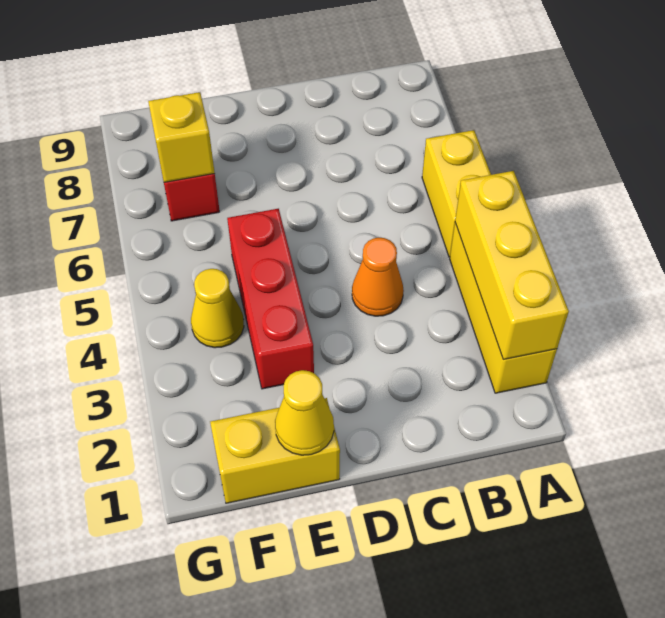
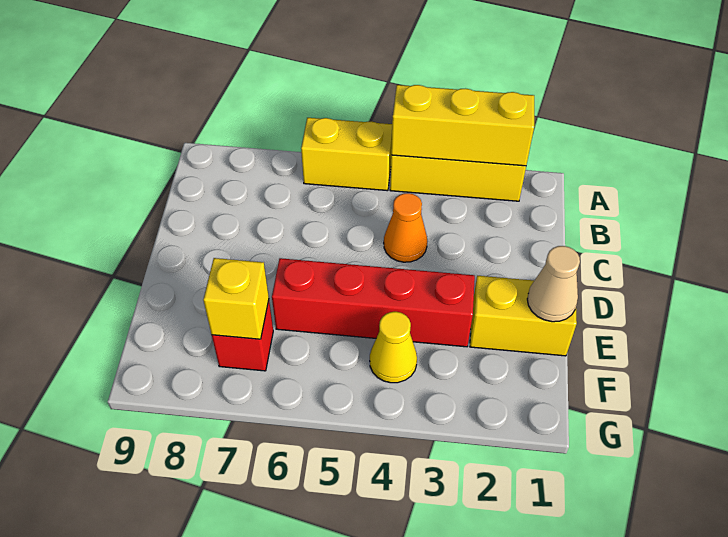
yellow 1x2 brick [210,398,340,503] -> yellow 1x2 brick turned to [470,276,577,356]
yellow 1x1 cone [275,370,334,455] -> tan 1x1 cone [527,246,580,322]
red 1x3 brick [227,209,314,389] -> red 1x4 brick [272,258,475,347]

